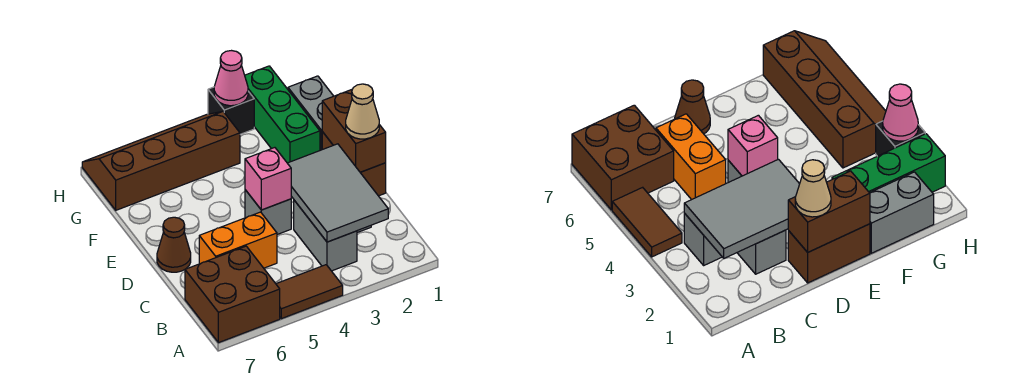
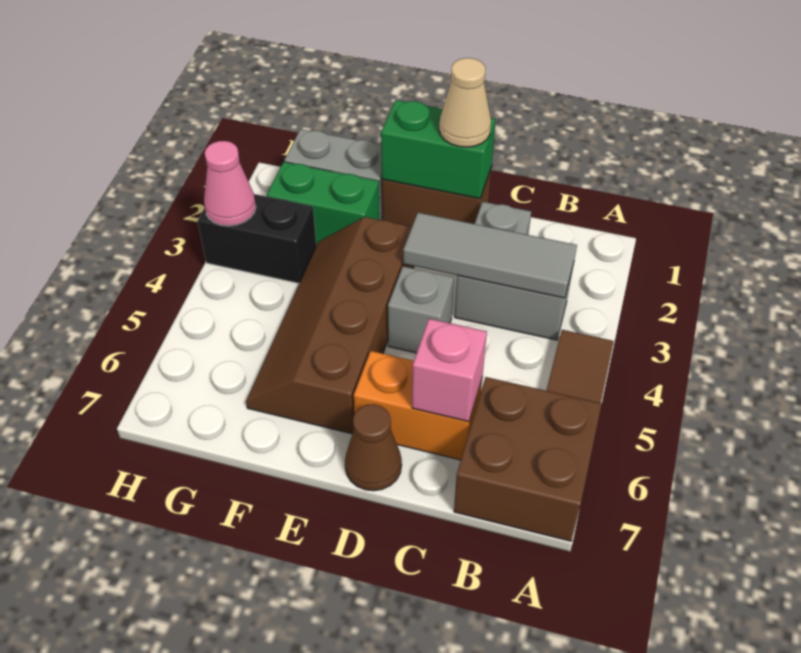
grey 2x3 tile [288,144,388,242] -> grey 1x3 tile [403,213,577,298]
orange 1x2 brick [199,212,277,268] -> orange 1x2 brick turned to [354,351,482,460]
brown 1x2 brick [322,90,386,172] -> green 1x2 brick [381,100,496,199]
pink 1x1 brick [245,148,291,210] -> pink 1x1 brick moved to [412,319,487,422]
green 1x3 brick [245,66,320,163] -> green 1x2 brick [267,162,380,246]
brown 2x4 slope [82,111,240,210] -> brown 2x4 slope moved to [246,217,414,434]
black 1x1 brick [208,87,254,134] -> black 1x2 brick [198,194,316,283]

